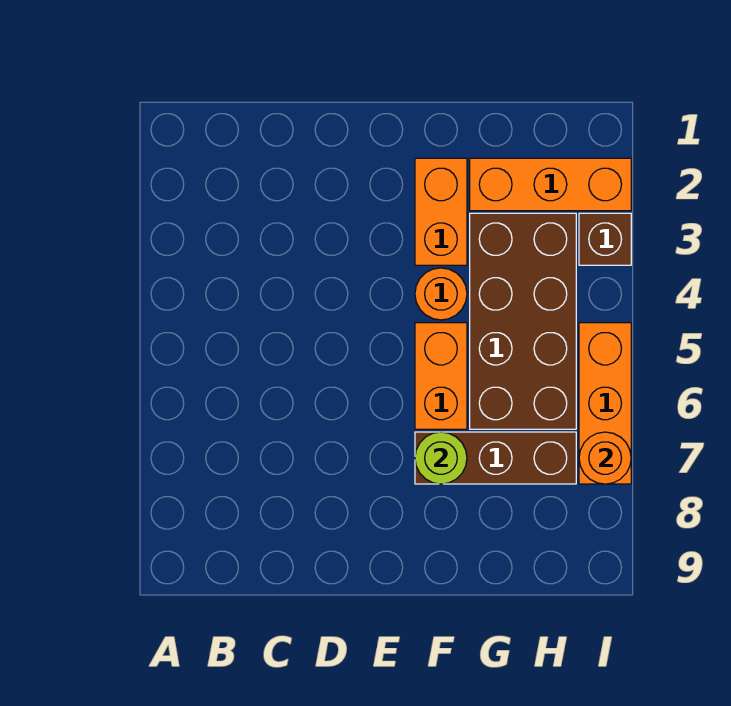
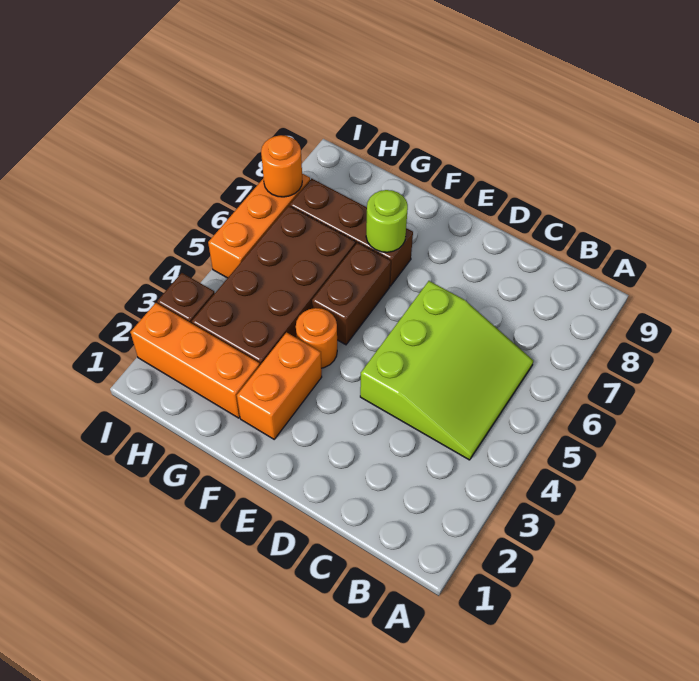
none -> lime 3x3 slope [360,281,533,460]
orange 1x2 brick [415,323,467,429] -> brown 1x2 brick [312,243,391,345]

